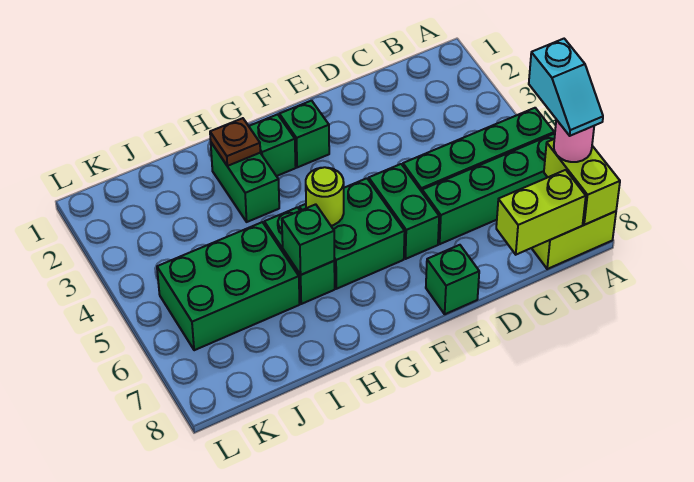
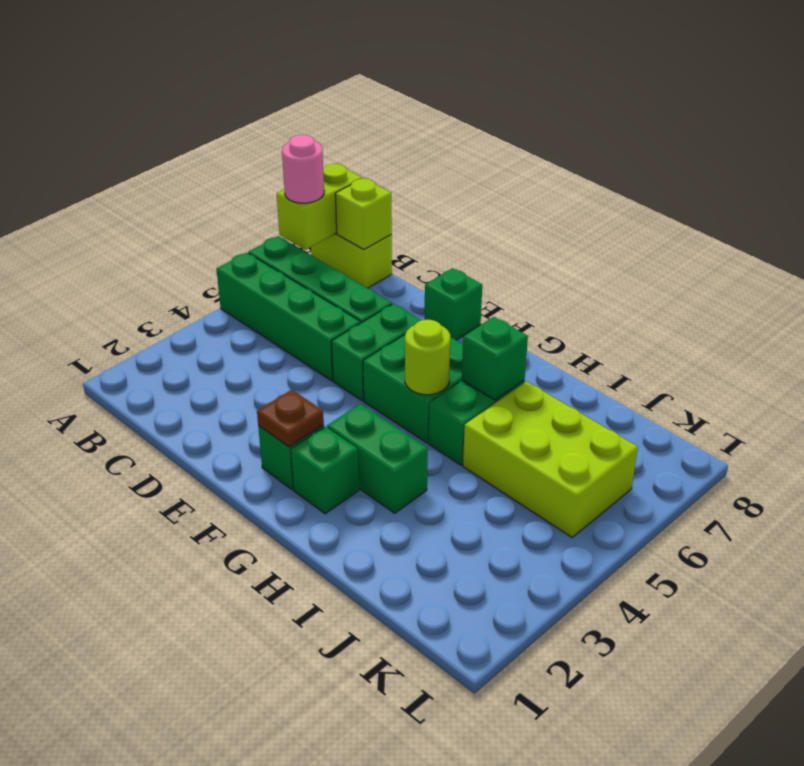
cyan 1x2 slope [529,39,603,136] -> none
lime 1x2 brick [496,170,586,255] -> lime 1x1 brick [335,179,392,250]
green 1x2 brick [211,143,279,222] -> green 1x2 brick turned to [327,404,428,513]
brown 1x1 plate [210,118,260,166] -> brown 1x1 plate moved to [257,390,324,447]
green 2x3 brick [157,222,300,350] -> lime 2x3 brick [463,381,638,537]

